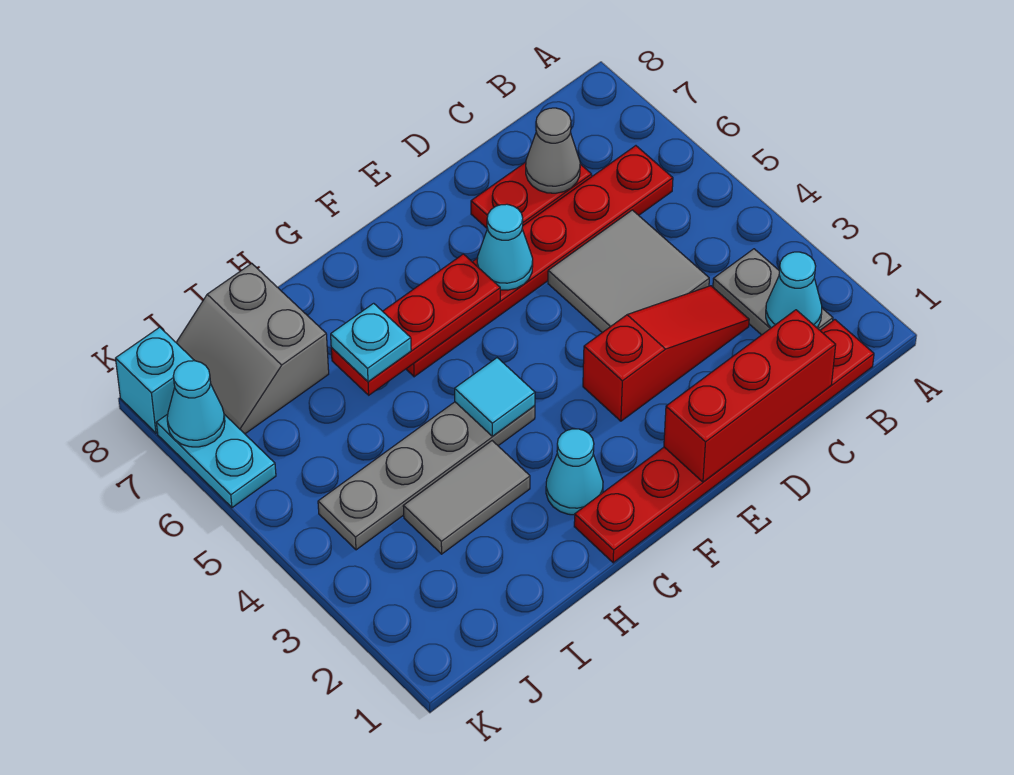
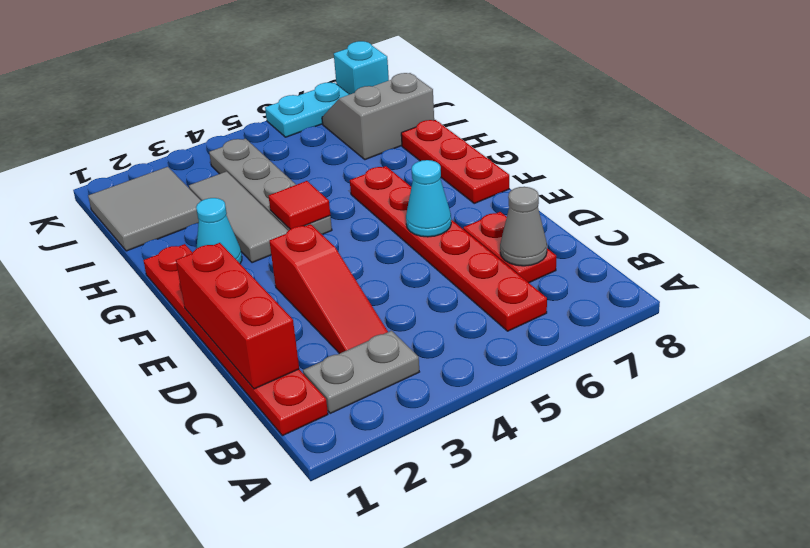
cyan 1x1 cone [766,252,822,328] -> none
grey 2x2 tile [548,210,709,333] -> grey 2x2 tile moved to [88,167,201,251]
red 1x3 plate [331,254,500,395] -> red 1x3 plate moved to [401,120,509,203]
cyan 1x1 tile [455,358,535,436] -> red 1x1 tile [269,181,330,229]
grey 1x2 tile [403,441,530,554] -> grey 1x3 tile [189,171,288,263]
cyan 1x1 plate [331,303,411,382] -> none
cyan 1x1 cone [167,361,225,447] -> none

